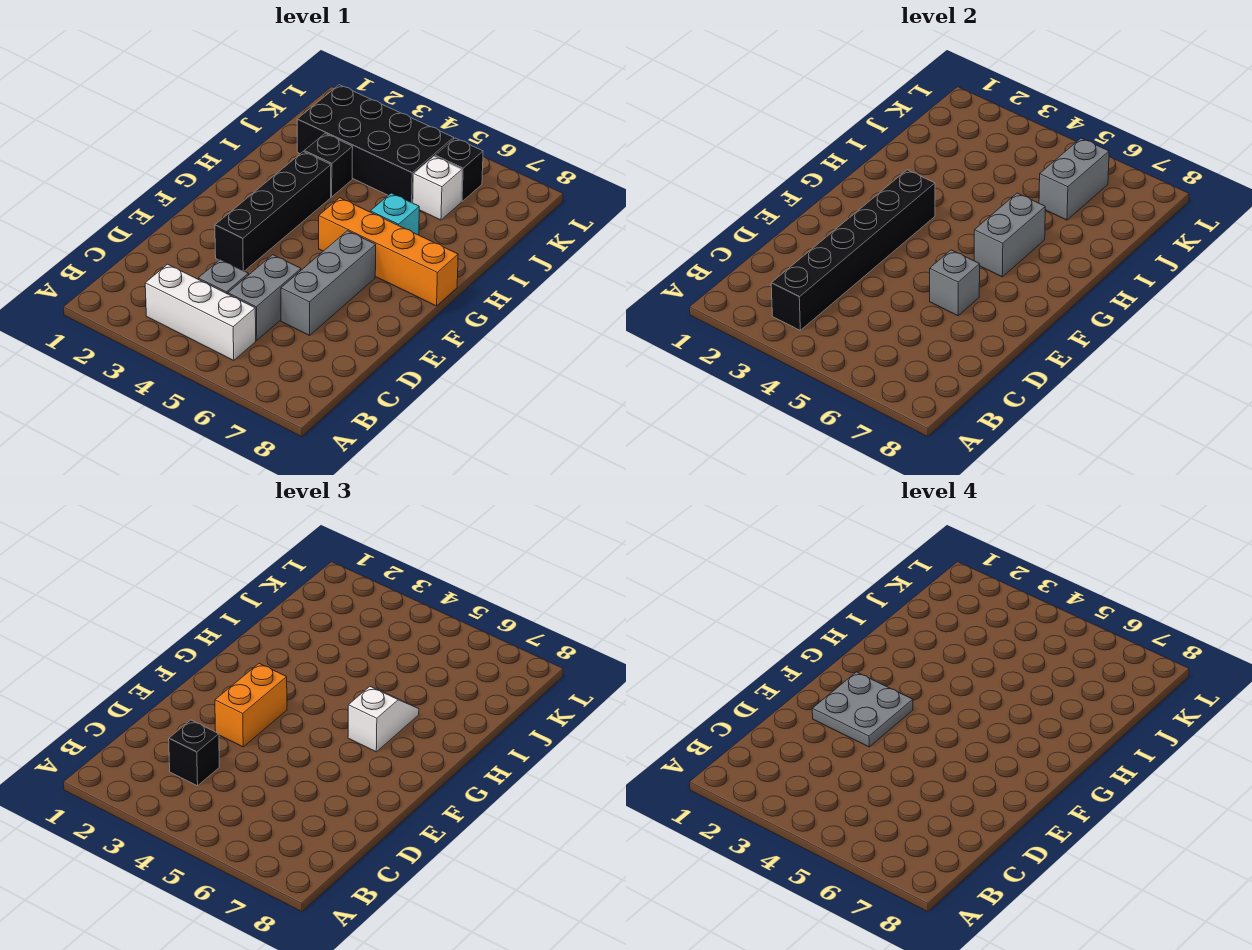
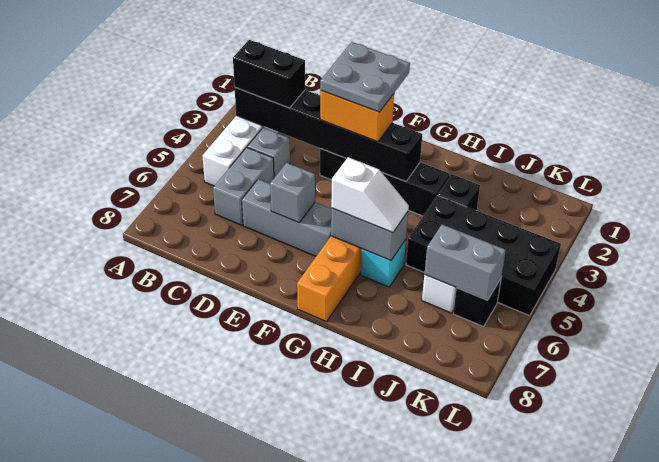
black 1x1 brick [169,720,219,786] -> black 1x2 brick [233,40,305,108]
grey 1x2 brick [228,255,301,340] -> grey 1x2 brick turned to [213,147,274,225]
black 2x4 brick [297,85,454,203] -> black 2x4 brick turned to [406,195,561,316]

